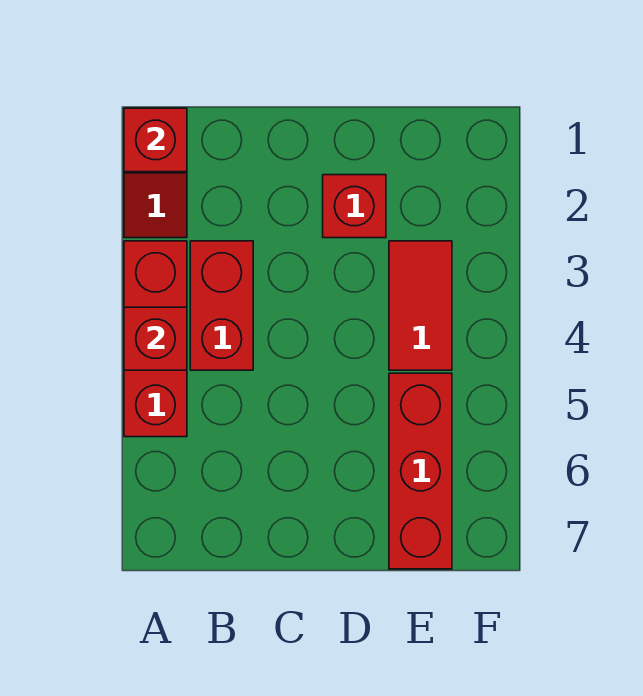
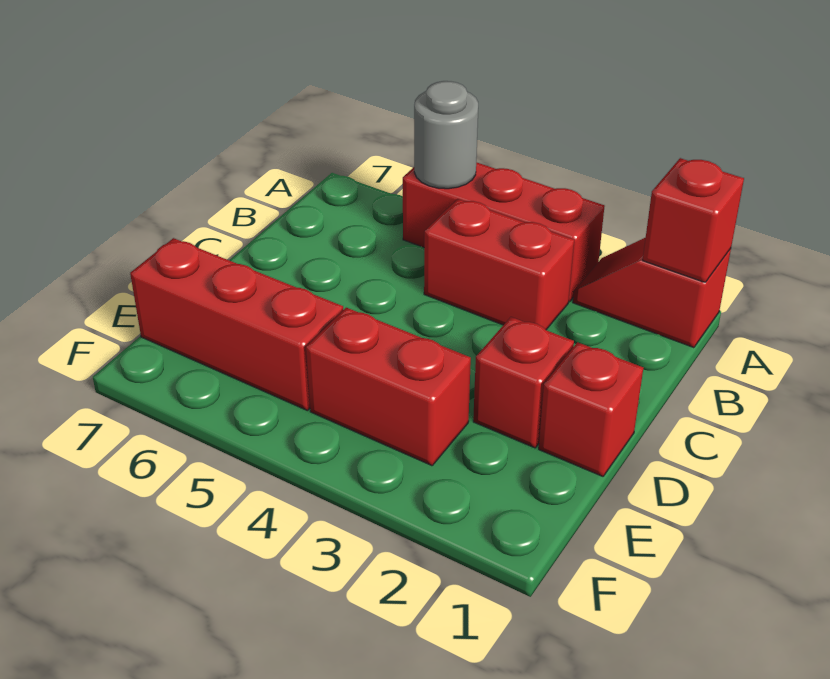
red 1x1 brick [124,307,187,370] -> red 1x1 brick moved to [539,342,643,476]
none -> grey 1x1 round brick [414,81,478,189]
red 1x2 tile [389,241,452,370] -> red 1x2 brick [306,308,471,466]

